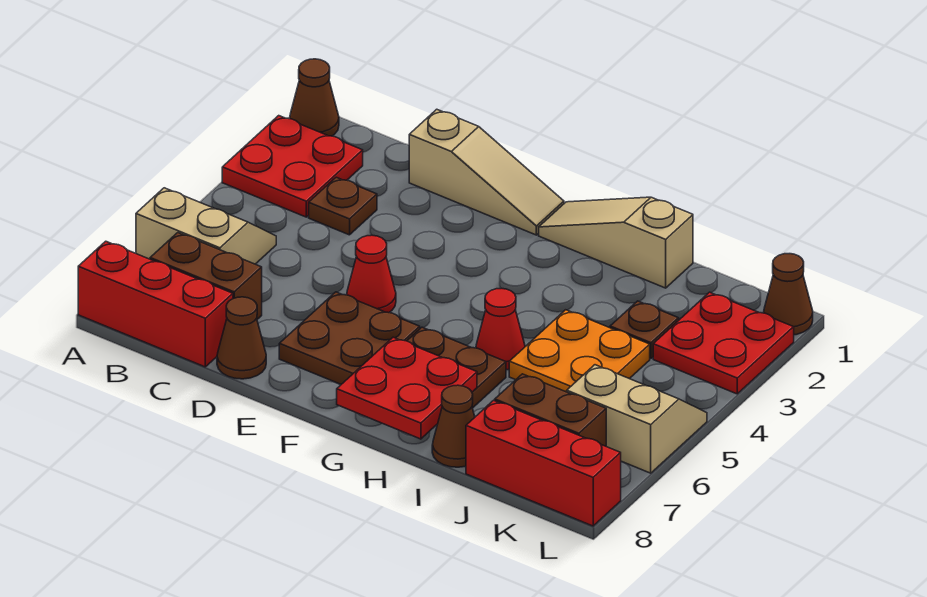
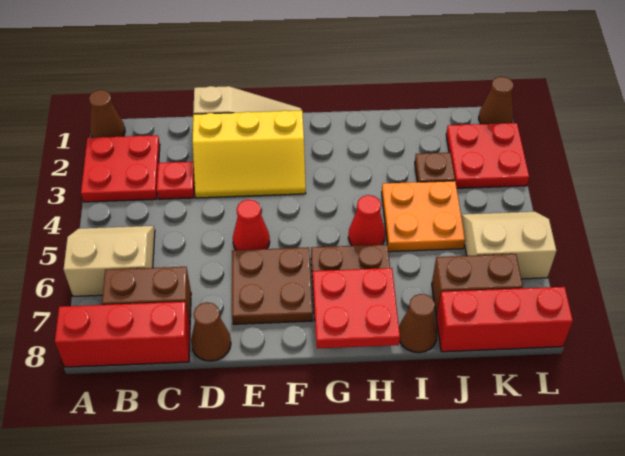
brown 1x1 plate [309,177,377,235] -> red 1x1 plate [157,162,195,199]
none -> yellow 2x3 slope [193,110,306,198]
tan 1x3 slope [539,197,693,288] -> none

